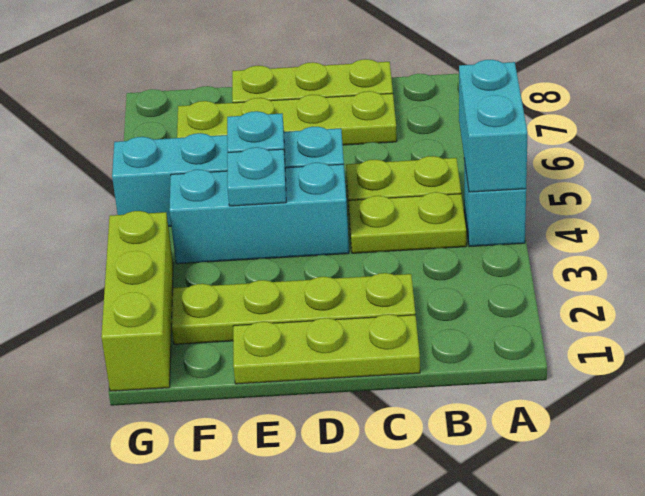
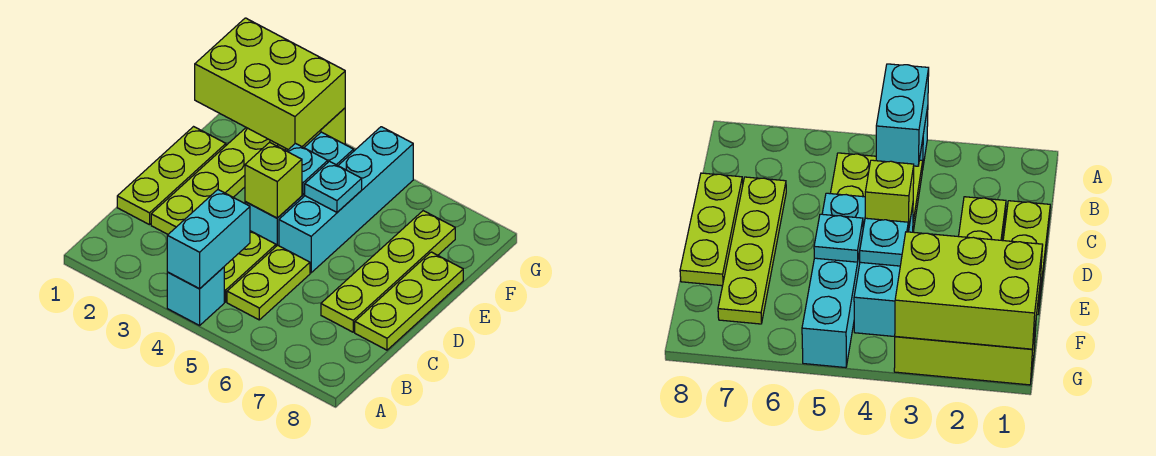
cyan 1x2 brick [459,60,527,192] -> cyan 1x2 brick turned to [167,190,250,289]
none -> lime 1x1 brick [245,142,302,218]
none -> lime 2x3 brick [195,18,345,150]

